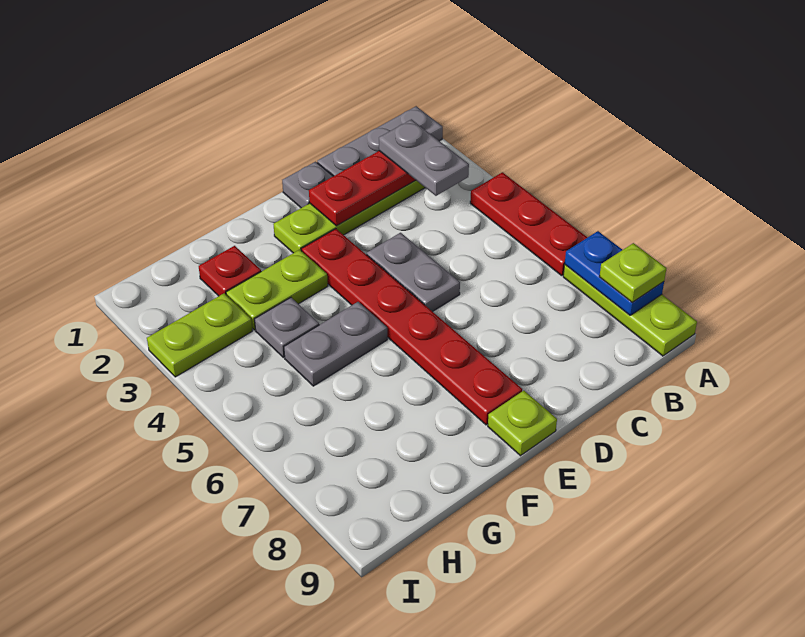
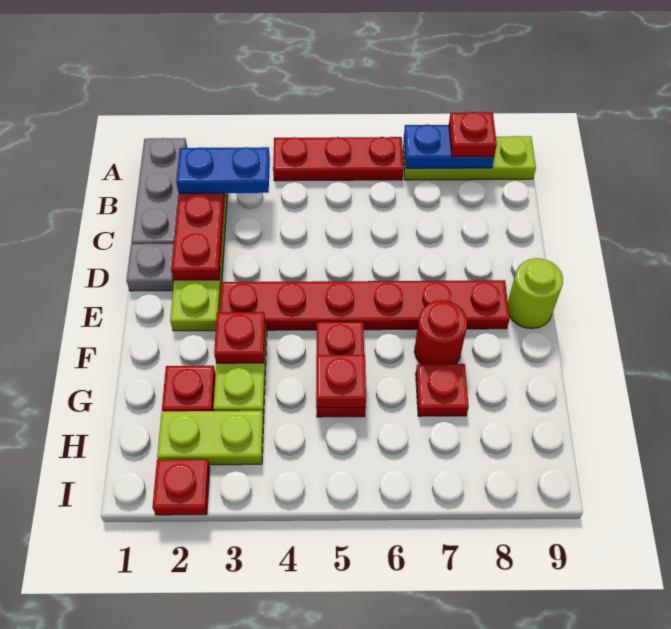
lime 1x1 plate [599,243,667,302] -> red 1x1 plate [449,112,497,157]
grey 1x2 plate [379,119,469,196] -> blue 1x2 plate [176,147,270,193]
grey 1x2 plate [367,233,460,312] -> none
lime 1x1 plate [488,391,557,456] -> lime 1x1 round brick [508,258,563,328]
none -> red 1x1 plate [214,312,265,363]
grey 1x2 plate [284,302,387,386] -> red 1x2 plate [317,322,366,417]
none -> red 1x1 round brick [415,300,467,364]
grey 1x1 plate [255,298,319,358] -> none
none -> red 1x1 plate [316,355,366,408]
none -> red 1x1 plate [416,364,469,416]
lime 1x2 plate [147,293,252,377] -> lime 1x2 plate turned to [157,411,264,465]
none -> red 1x1 plate [152,459,210,515]

